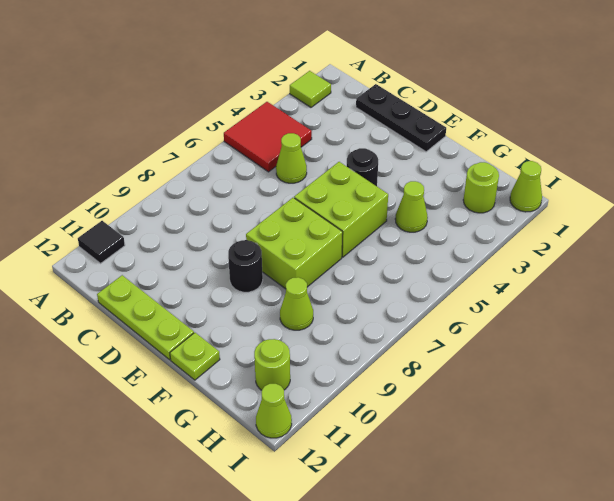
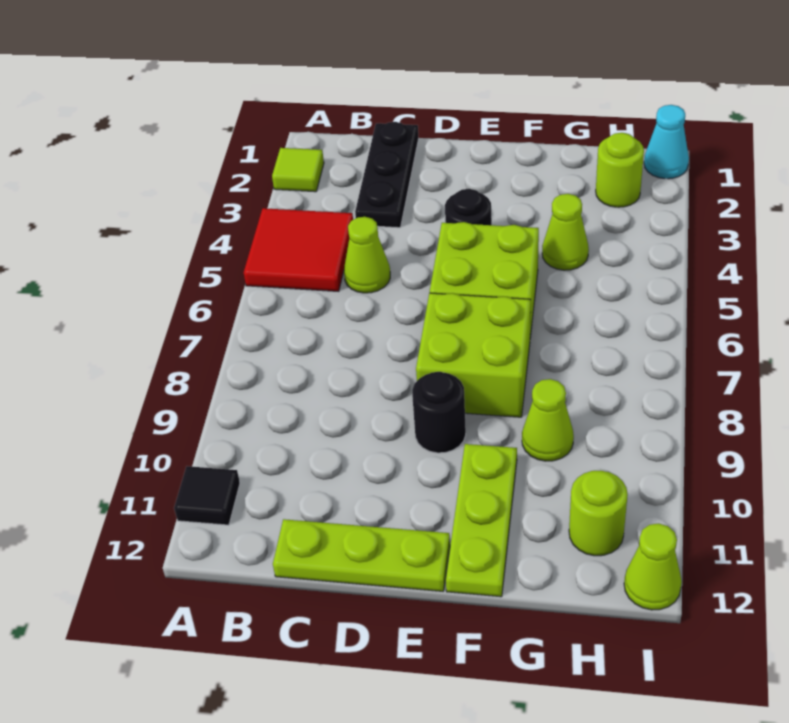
black 1x3 plate [356,84,446,152] -> black 1x3 plate turned to [355,122,419,228]
lime 1x1 plate [170,333,220,380] -> lime 1x3 plate [446,444,517,597]
lime 1x1 cone [510,161,542,212] -> cyan 1x1 cone [644,105,689,179]

